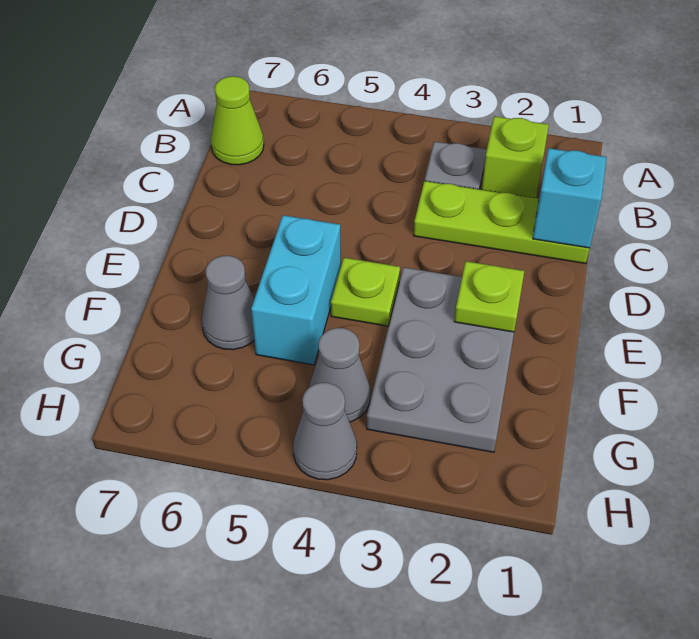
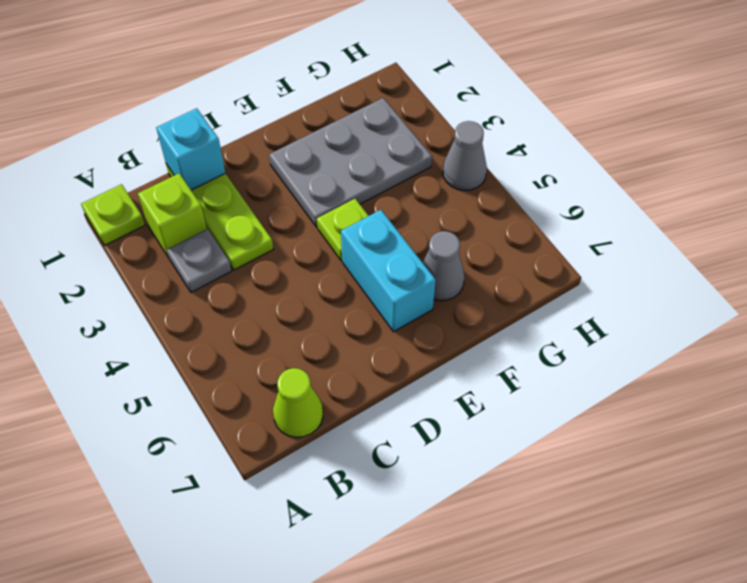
lime 1x1 plate [454,261,524,332] -> lime 1x1 plate moved to [81,184,145,246]
cyan 1x2 brick [251,215,341,365] -> cyan 1x2 brick turned to [341,210,436,332]
grey 1x1 cone [309,328,370,422] -> none

